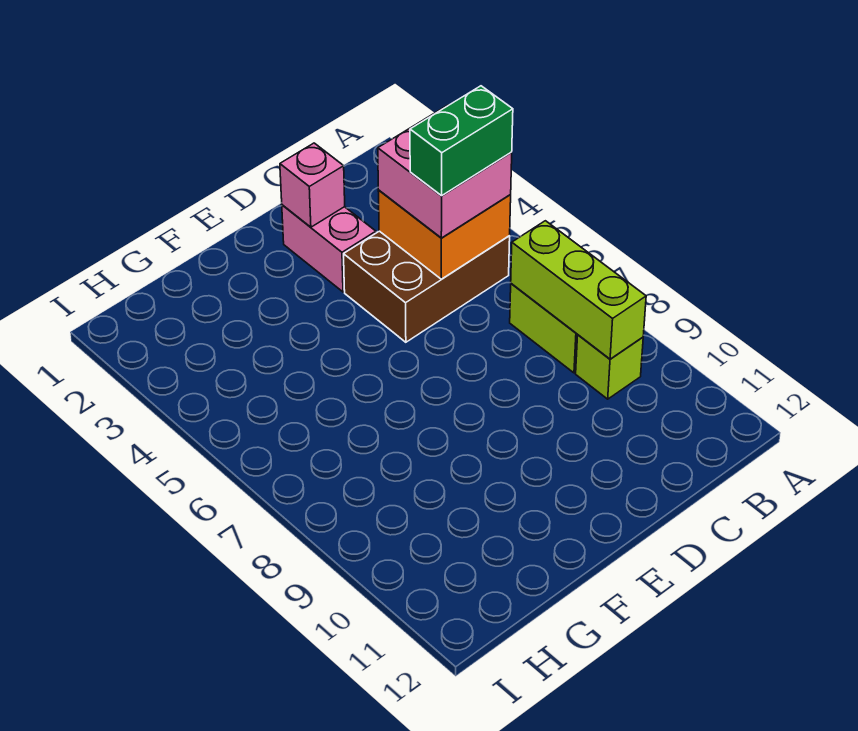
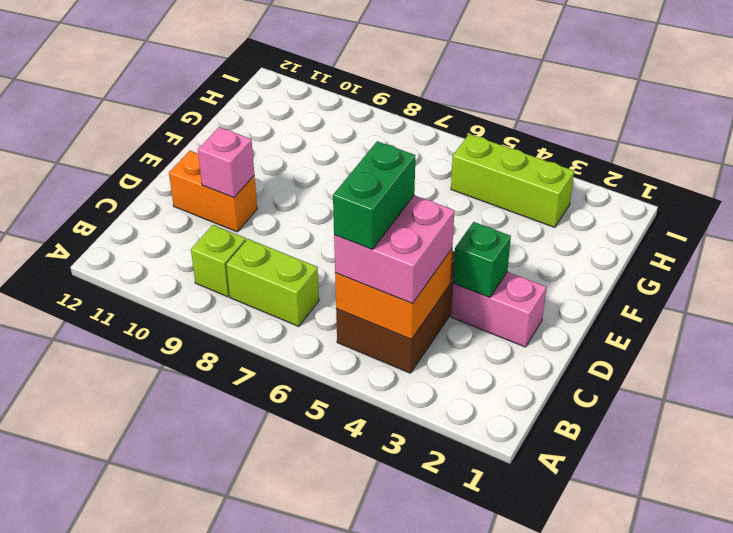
lime 1x3 brick [511,221,646,359] -> lime 1x3 brick moved to [451,134,574,227]
pink 1x1 brick [280,143,345,227] -> pink 1x1 brick moved to [198,127,254,198]
none -> green 1x1 brick [453,222,511,298]
none -> orange 1x2 brick [169,151,257,232]

